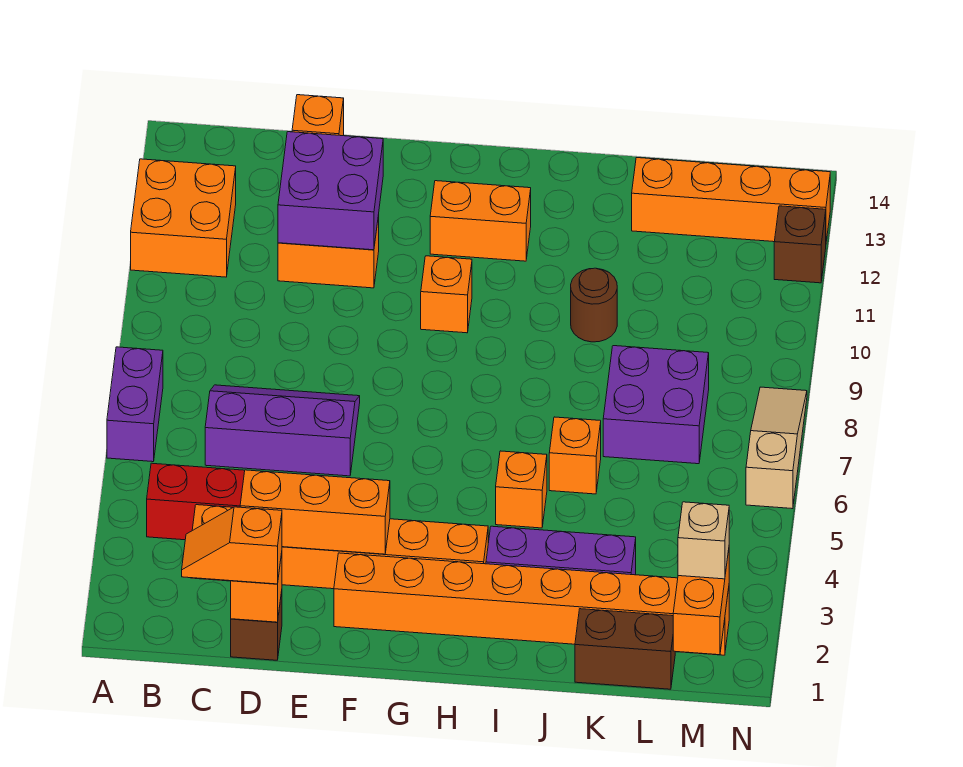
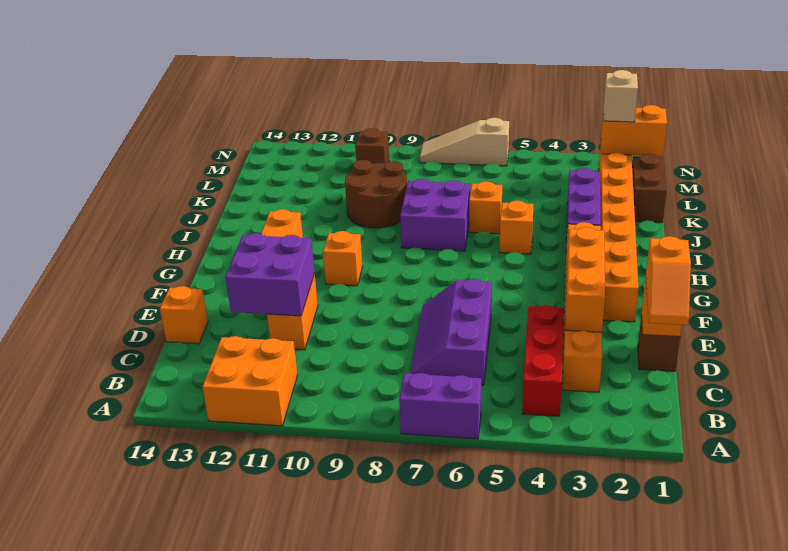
brown 1x1 round brick [571,268,617,342] -> brown 2x2 round brick [345,160,407,228]
purple 2x2 brick [603,346,709,464] -> purple 2x2 brick moved to [400,179,470,251]
orange 1x4 brick [632,158,830,242] -> none
brown 1x1 brick [774,206,826,283] -> brown 1x1 brick moved to [355,128,389,164]

